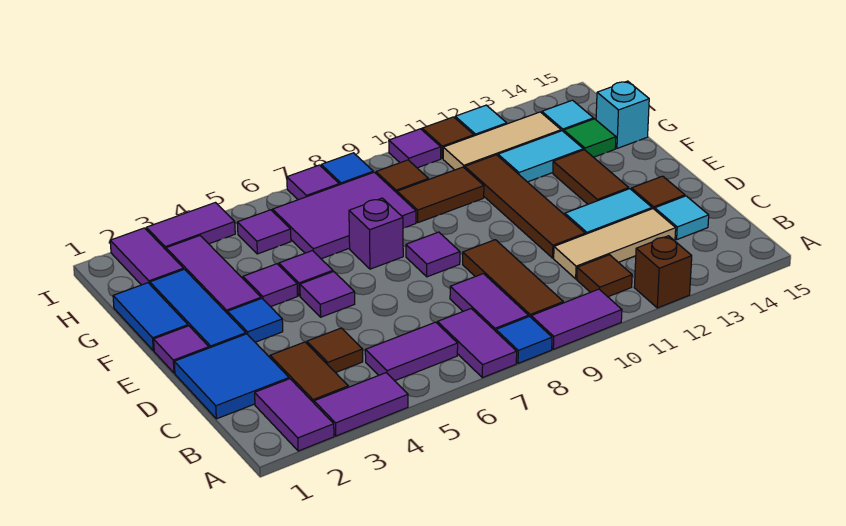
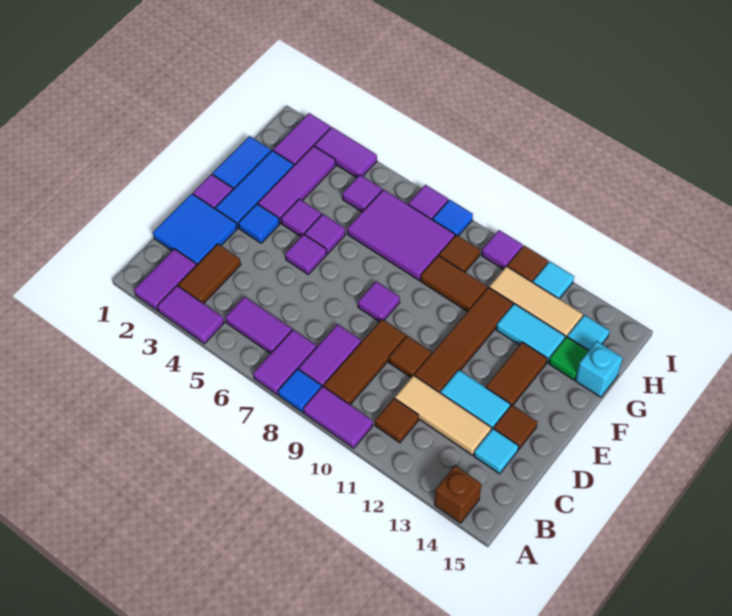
brown 1x1 brick [634,236,692,308] -> brown 1x1 brick moved to [435,466,481,523]
brown 1x1 tile [307,328,363,373] -> brown 1x1 tile moved to [389,336,431,377]
purple 1x1 brick [349,198,403,269] -> none

